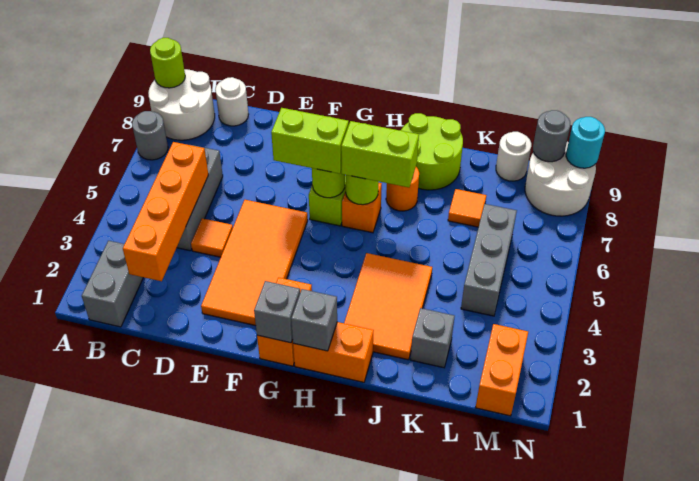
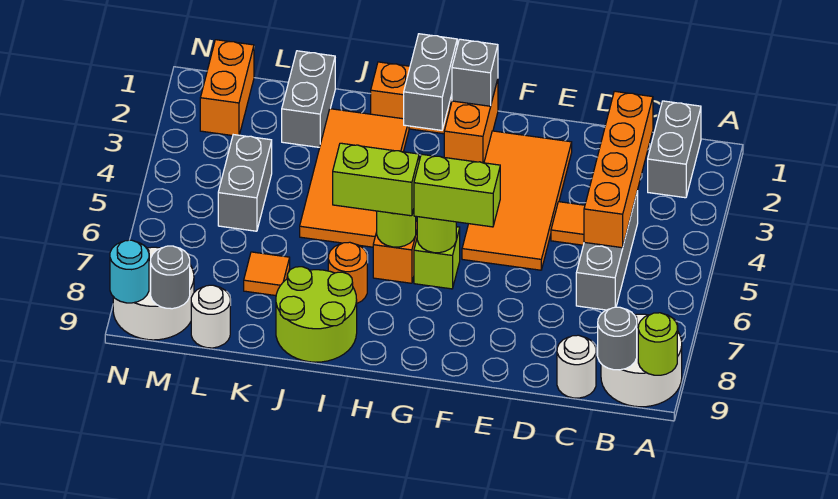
grey 1x1 round brick [132,111,168,160] -> grey 1x1 round brick moved to [598,307,637,370]
grey 1x1 brick [291,289,337,351] -> grey 1x2 brick [404,34,457,130]
orange 2x3 tile [344,253,432,360] -> orange 2x4 tile [300,109,409,247]
grey 1x1 brick [411,308,455,368] -> grey 1x2 brick [282,51,335,147]
grey 1x3 brick [461,204,517,316] -> grey 1x2 brick [218,135,272,231]

